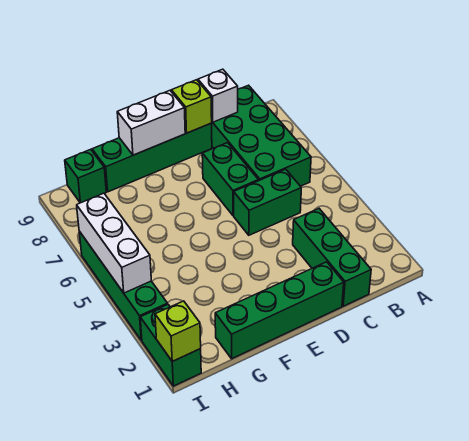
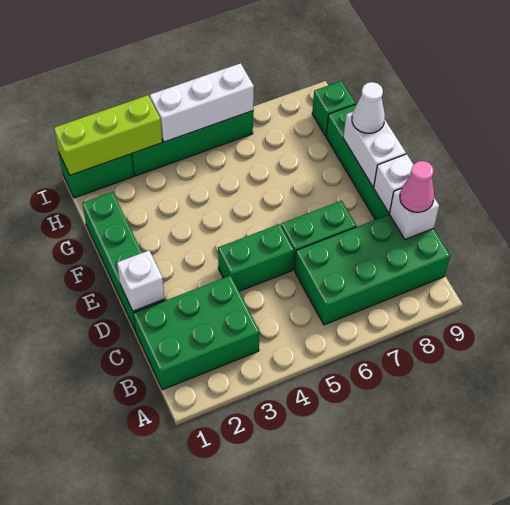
green 1x3 brick [293,209,371,306] -> green 2x3 brick [133,276,260,390]
green 1x2 brick [234,169,301,235] -> green 1x2 brick turned to [218,224,294,291]
none -> pink 1x1 cone [400,161,434,212]
none -> white 1x1 brick [117,251,164,311]
lime 1x1 brick [171,80,212,133] -> white 1x1 brick [374,154,413,213]
none -> white 1x1 cone [352,82,385,133]
lime 1x1 brick [155,301,201,361] -> lime 1x3 brick [54,95,162,175]

